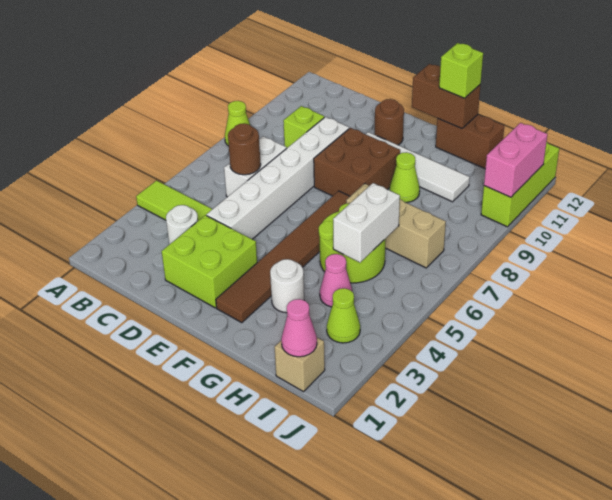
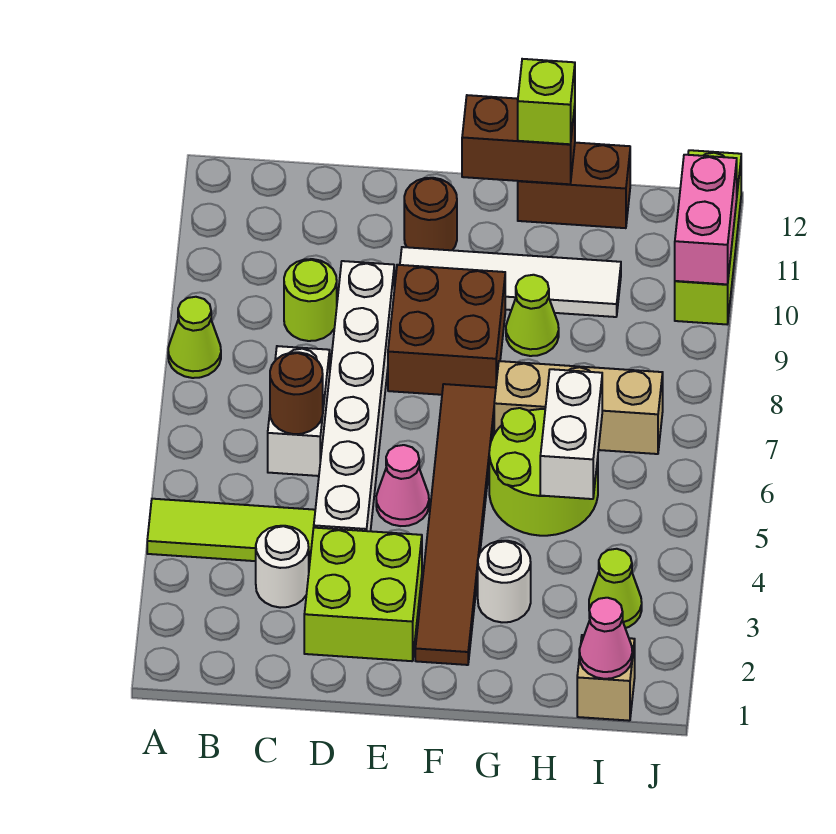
lime 1x1 brick [283,106,324,148] -> lime 1x1 round brick [284,259,337,341]
pink 1x1 cone [320,254,352,307] -> pink 1x1 cone moved to [376,445,429,526]

